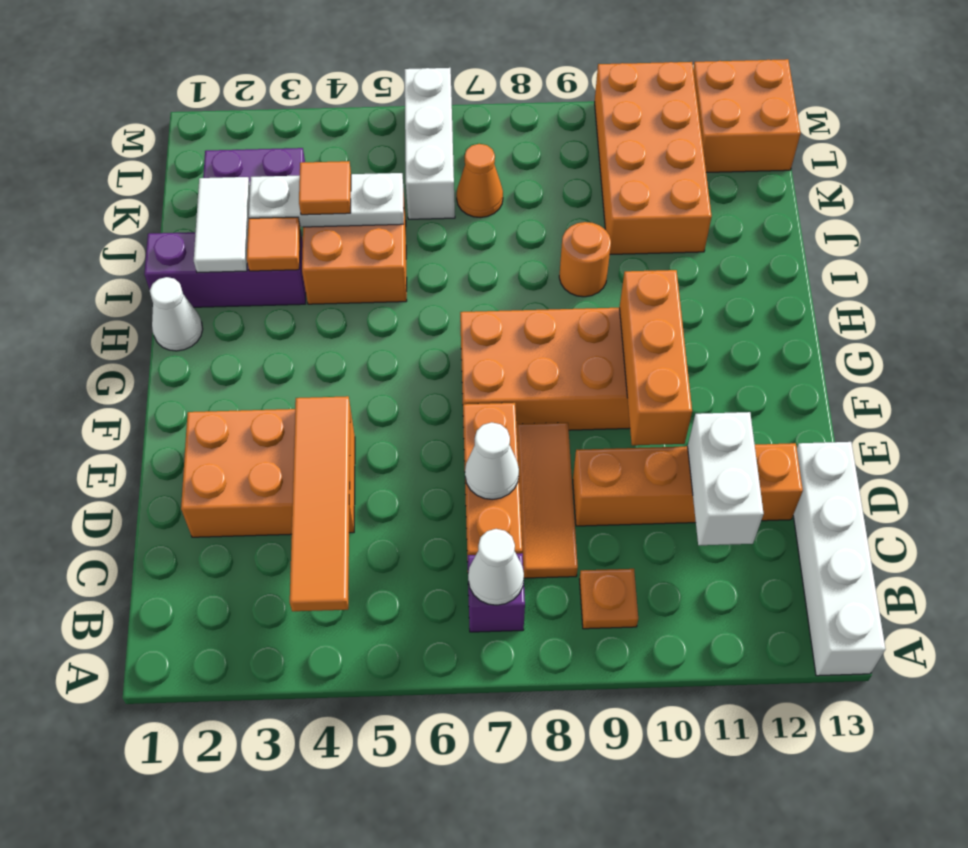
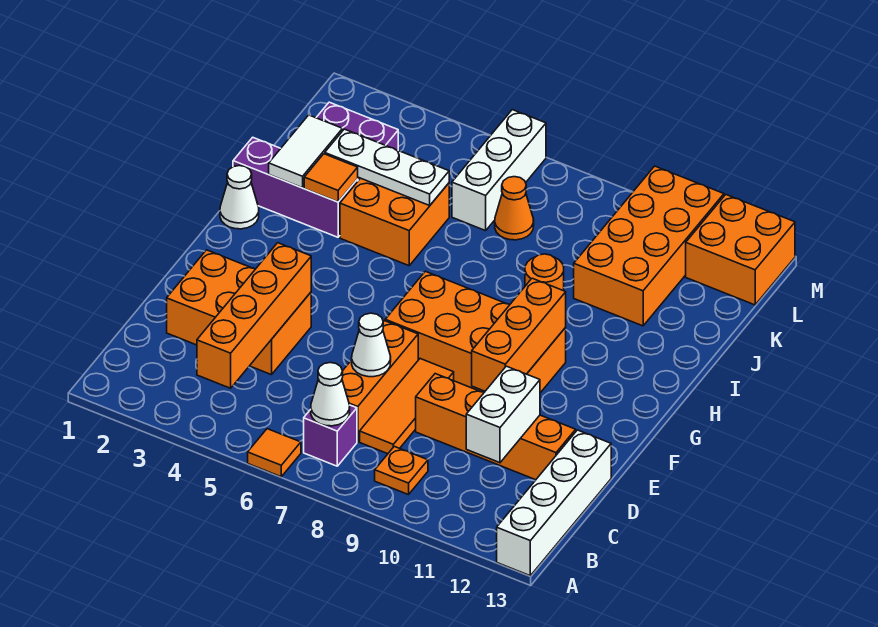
orange 1x4 tile [290,396,350,611] -> orange 1x4 brick [197,243,311,388]
orange 1x1 tile [299,161,351,215] -> orange 1x1 tile moved to [248,429,301,477]

